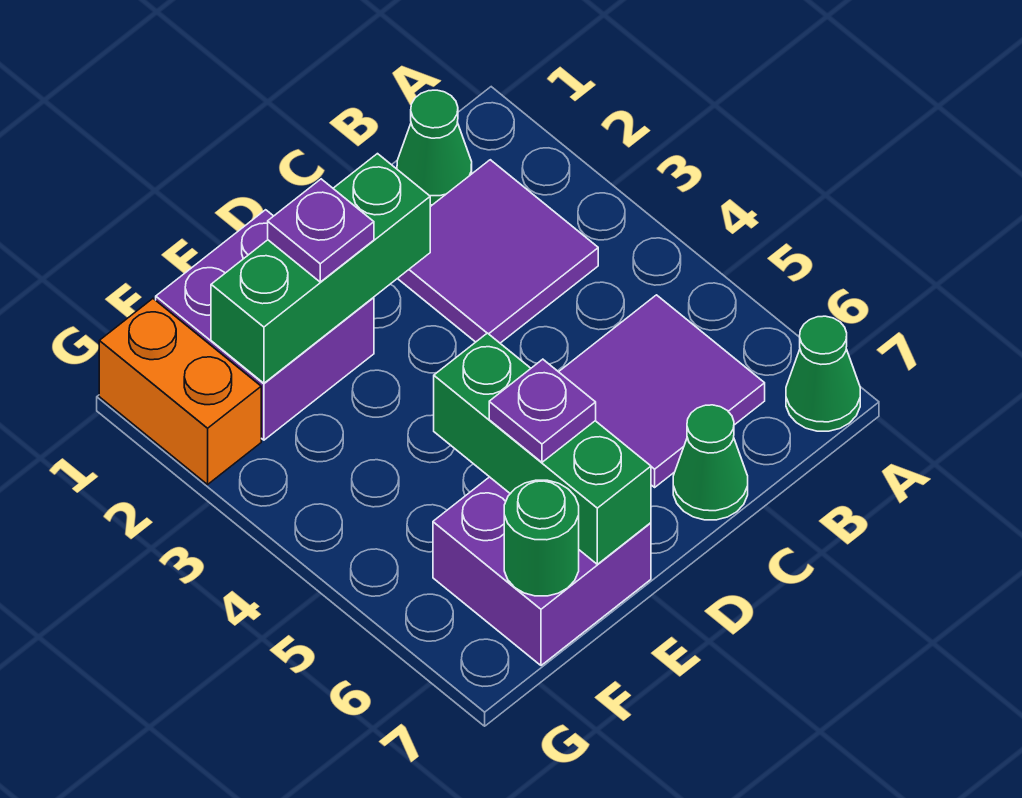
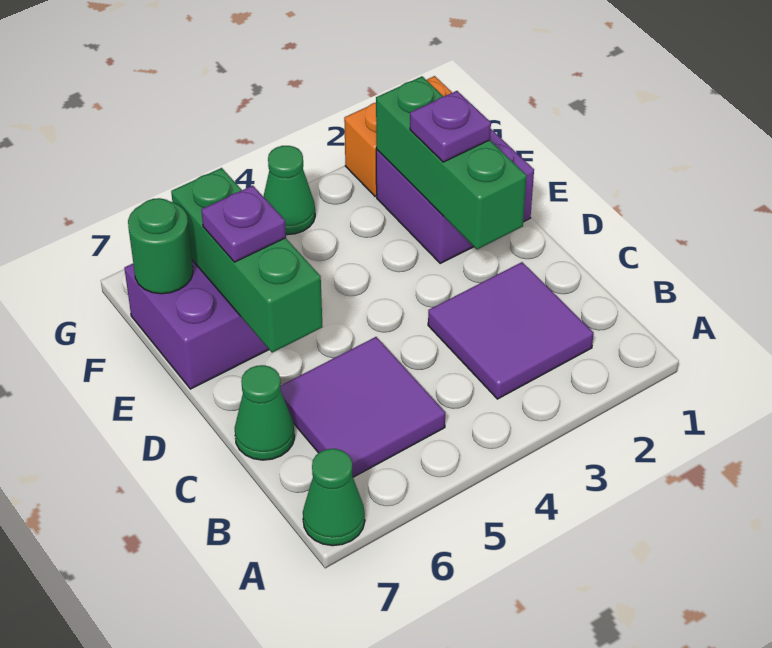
green 1x1 cone [397,90,472,205] -> green 1x1 cone moved to [263,146,315,235]
green 1x3 brick [434,333,651,564] -> green 1x3 brick turned to [171,168,322,353]

